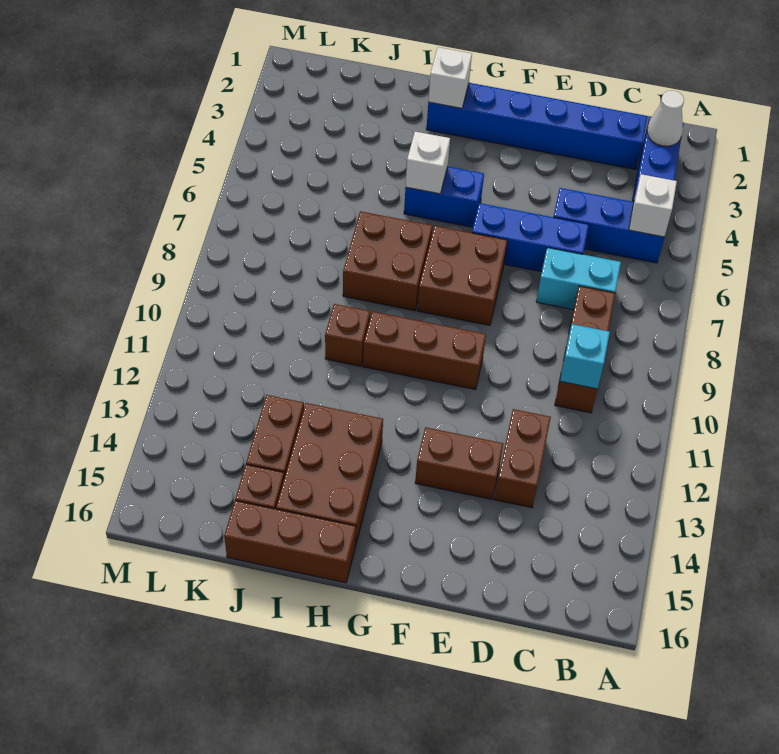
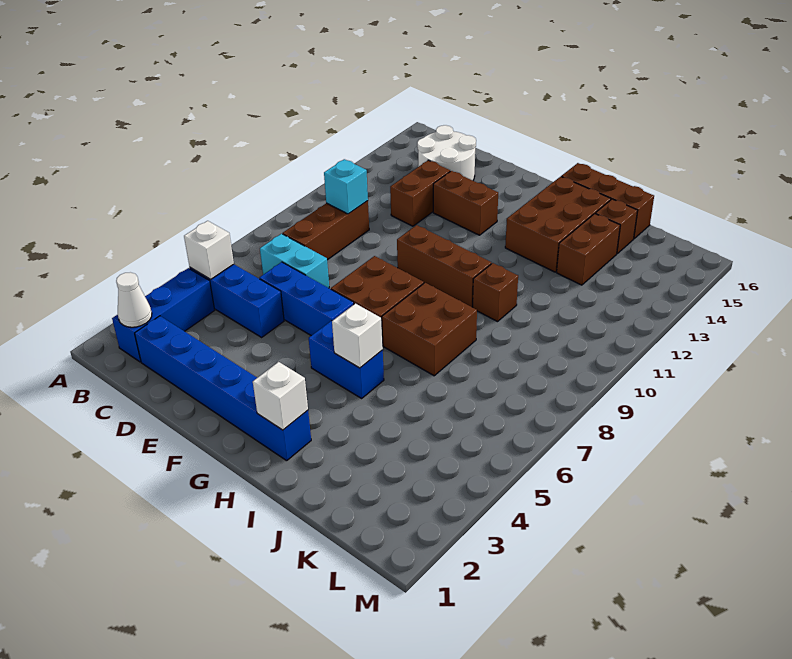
none -> white 2x2 round brick [417,125,476,180]

